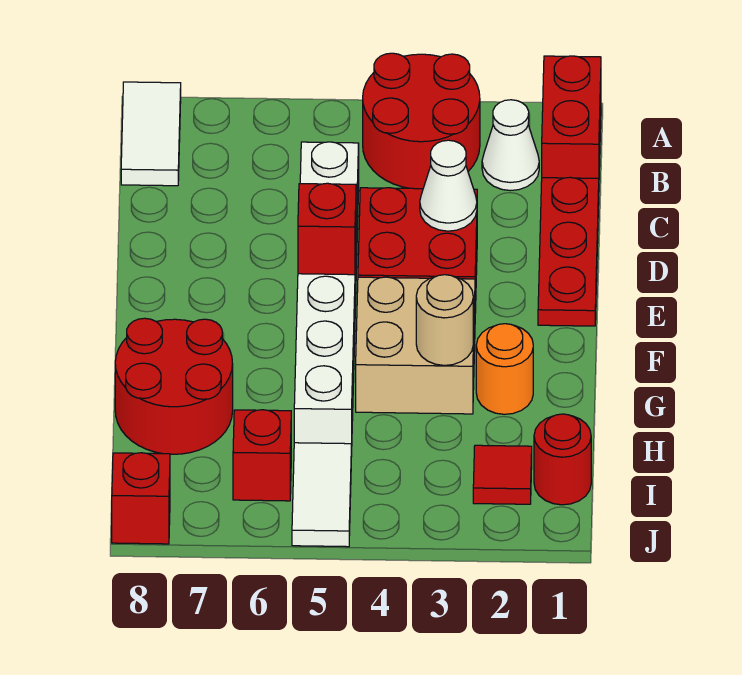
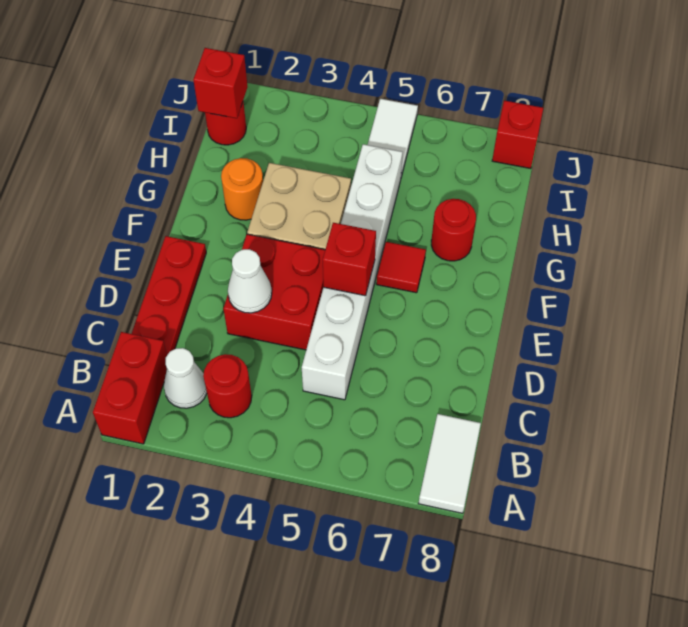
red 2x2 round brick [363,53,480,189] -> red 1x1 round brick [203,354,252,418]
tan 1x1 round brick [416,275,473,365] -> none
red 2x2 round brick [115,318,233,454] -> red 1x1 round brick [431,199,476,261]
red 1x1 tile [473,445,532,504] -> red 1x1 tile moved to [376,242,426,293]
red 1x1 brick [233,410,291,501] -> red 1x1 brick moved to [193,48,248,118]

